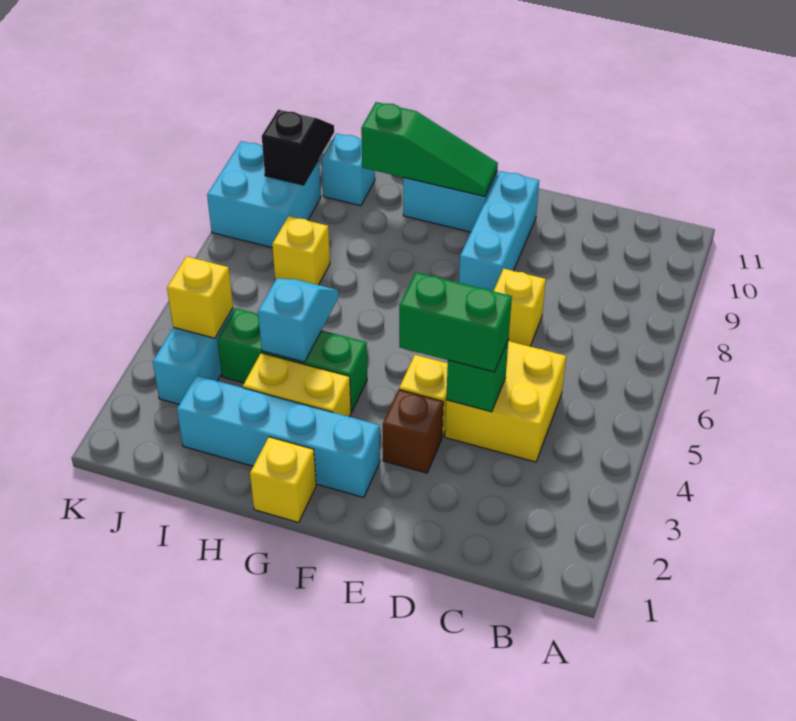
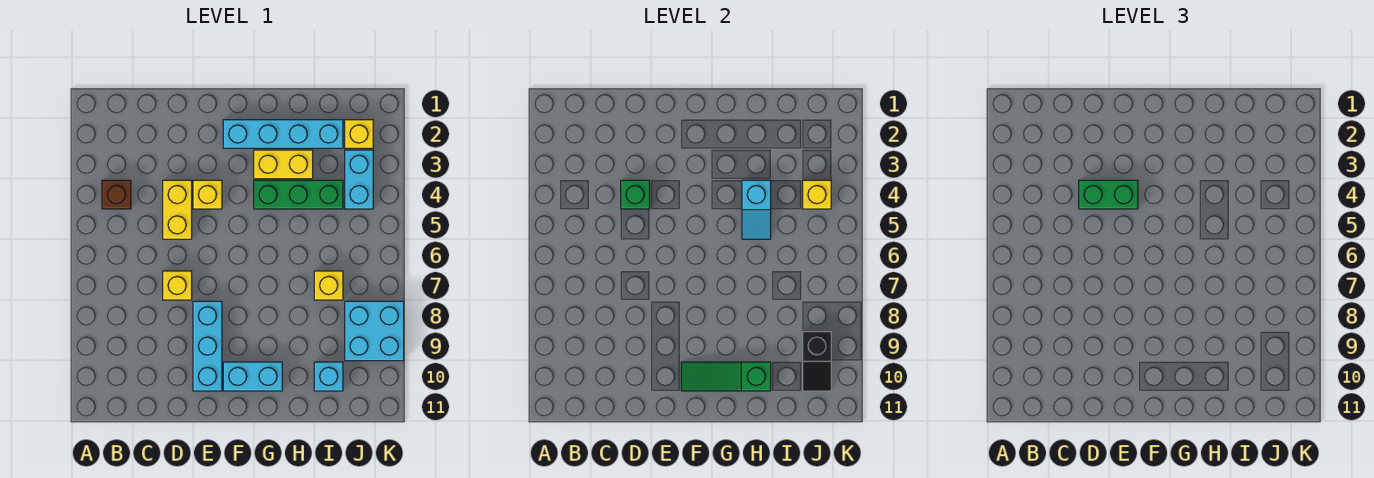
yellow 2x2 brick [445,341,566,462] -> yellow 1x2 brick [163,180,192,239]
brown 1x1 brick [383,390,443,473] -> brown 1x1 brick moved to [102,180,131,209]
yellow 1x1 brick [250,437,316,523] -> yellow 1x1 brick moved to [345,120,373,148]

